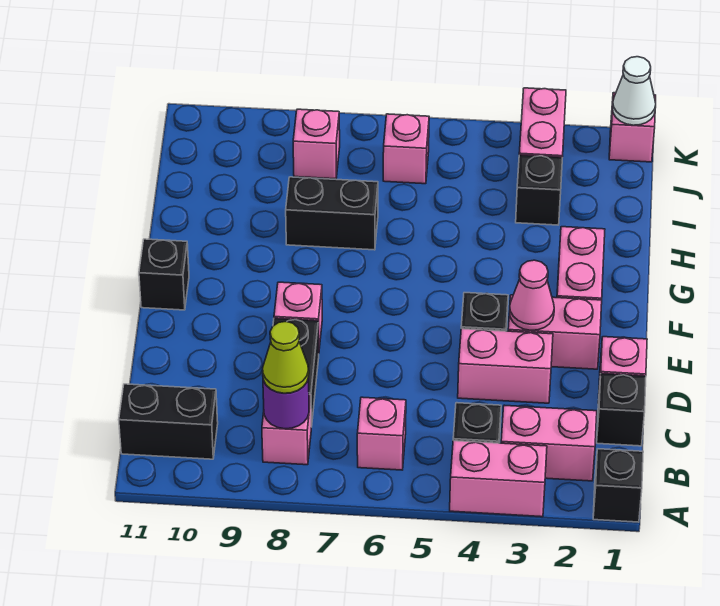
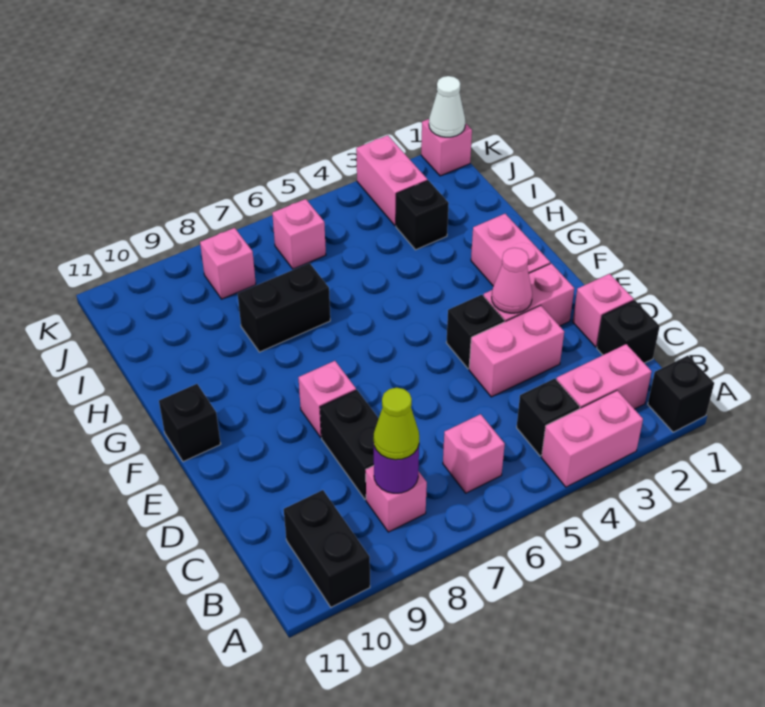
black 1x2 brick [119,384,218,459] -> black 1x2 brick turned to [284,490,370,607]

